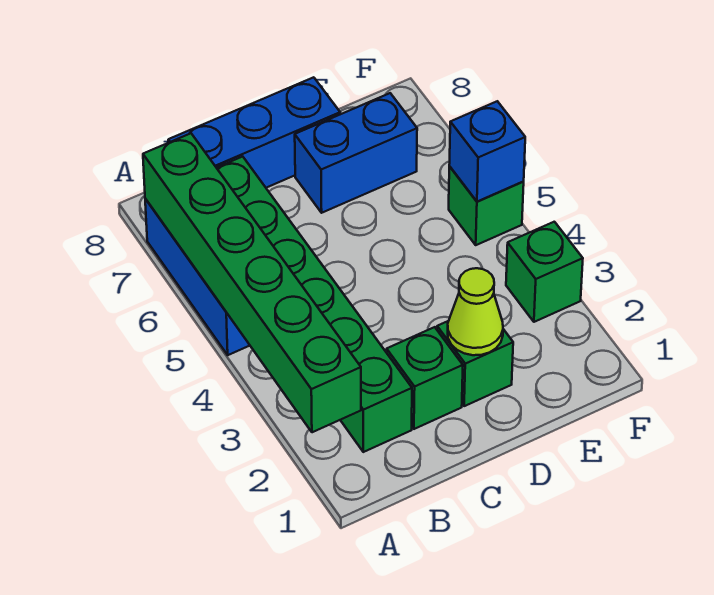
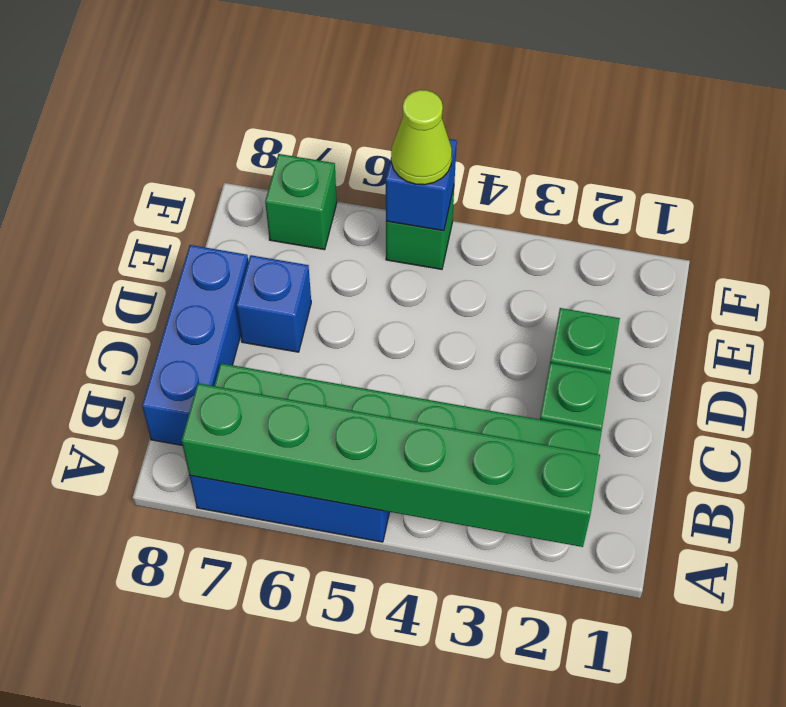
lime 1x1 cone [448,268,503,355] -> lime 1x1 cone moved to [391,90,452,185]
blue 1x2 brick [295,93,417,213] -> blue 1x1 brick [236,255,311,352]
green 1x1 brick [506,222,583,322] -> green 1x1 brick moved to [265,154,337,250]

